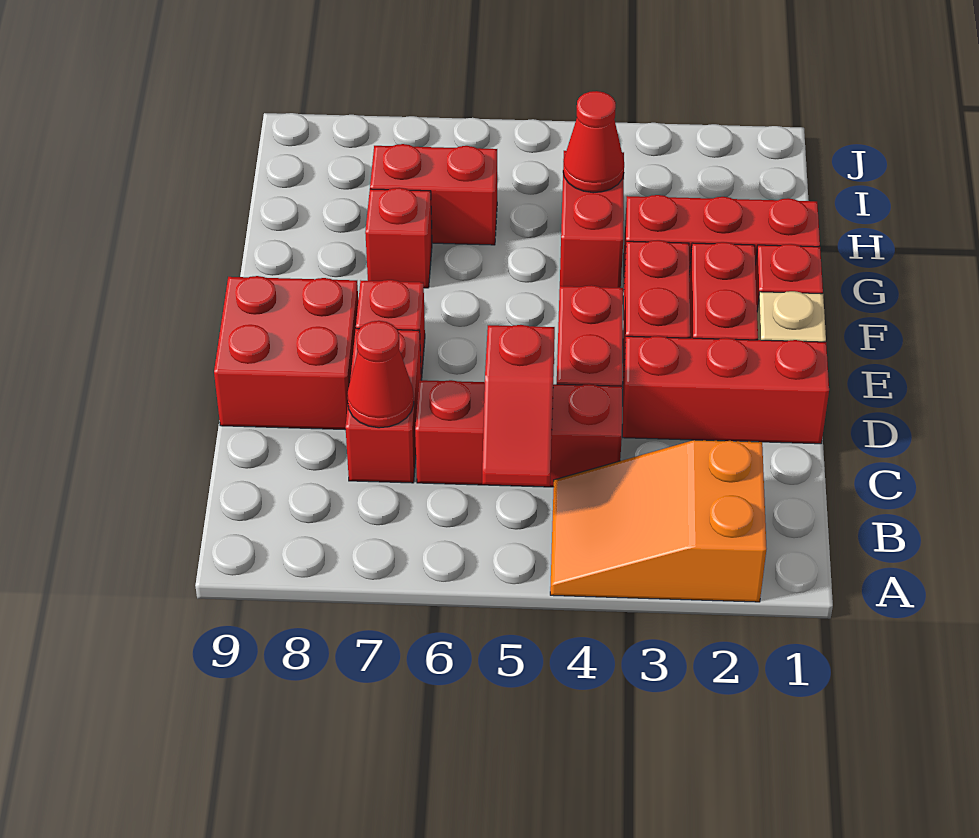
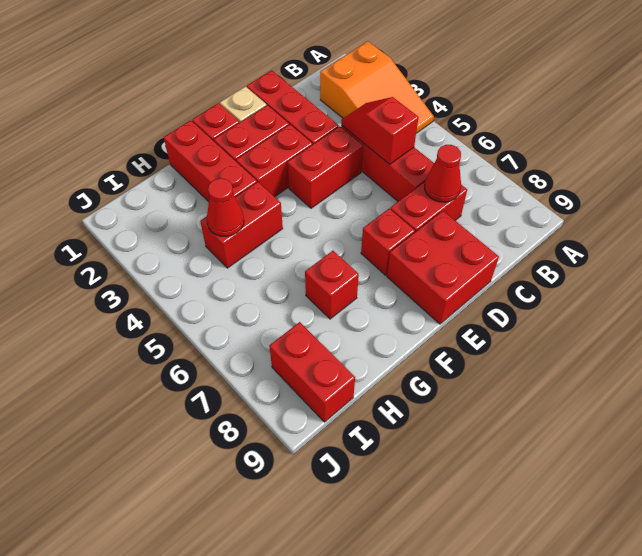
red 1x2 slope [482,325,555,486] -> red 1x2 slope turned to [341,97,419,164]
red 1x2 brick [370,144,497,245] -> red 1x2 brick moved to [269,322,355,422]

